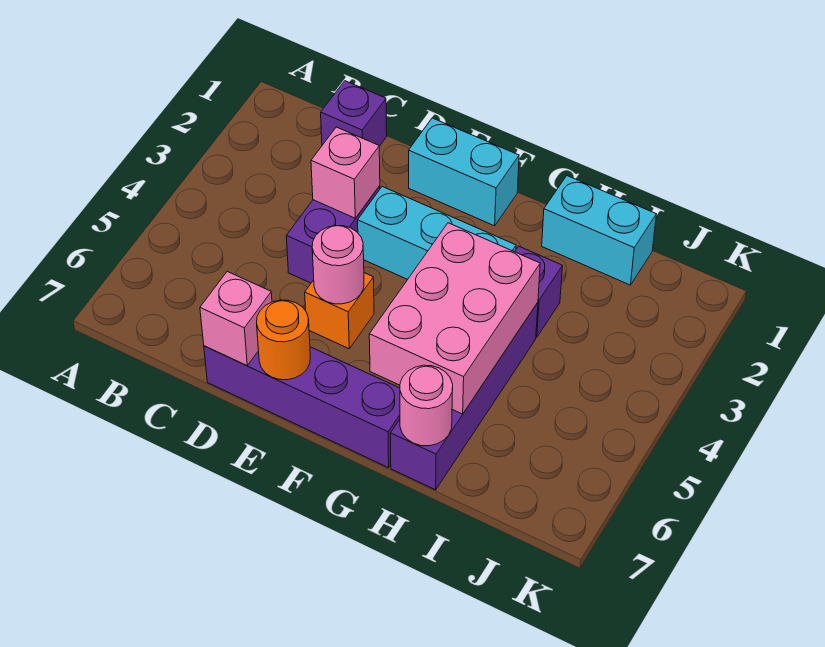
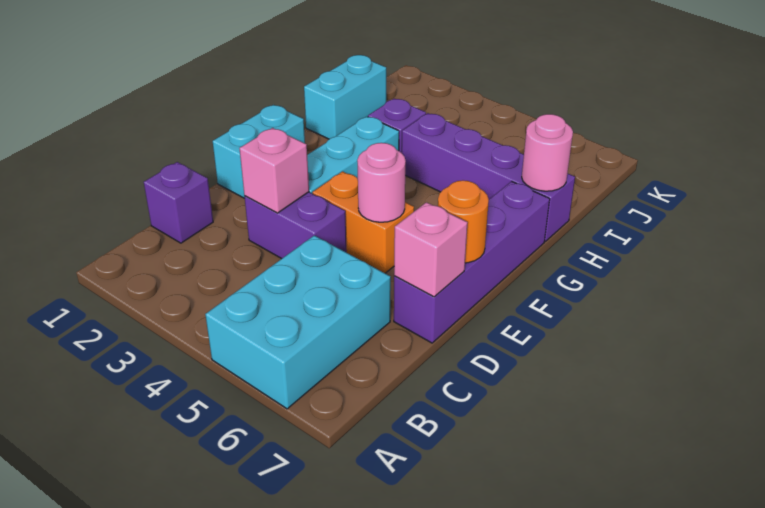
none -> cyan 2x3 brick [205,236,391,409]
orange 1x1 brick [305,273,374,349] -> orange 1x2 brick [312,172,414,273]
pink 2x3 brick [369,223,540,414] -> none

